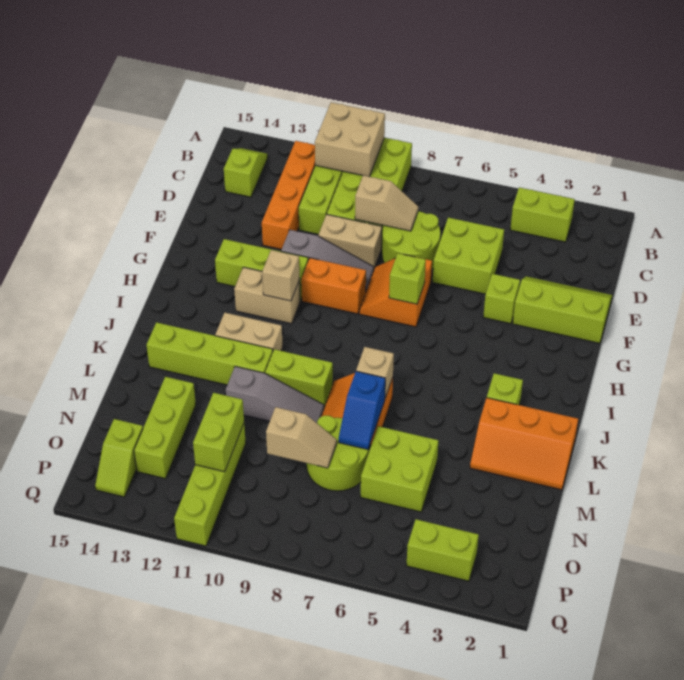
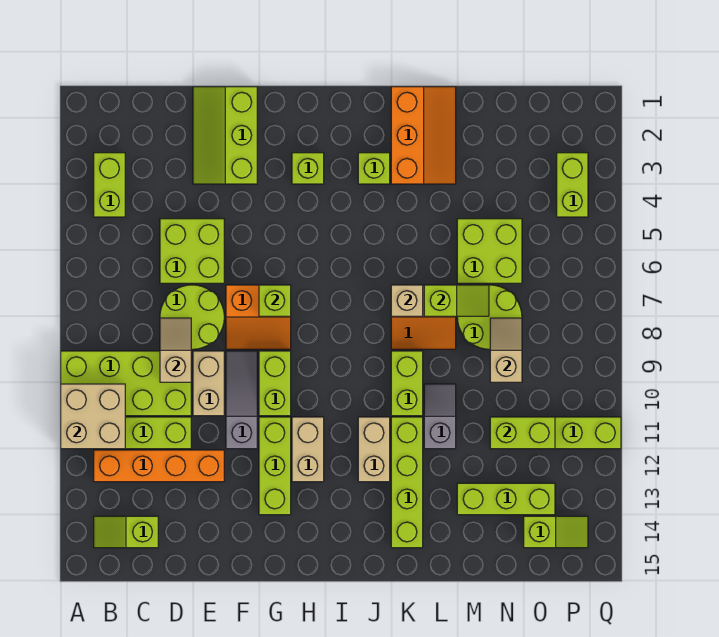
lime 1x1 brick [483,274,520,324] -> lime 1x1 brick moved to [292,153,324,184]
orange 1x2 brick [301,258,366,314] -> lime 1x2 brick [259,351,291,416]
tan 1x1 brick [262,250,300,301] -> none
blue 1x2 slope [339,371,385,450] -> lime 1x2 slope [424,285,489,316]
grey 1x3 slope [226,366,324,423] -> grey 1x2 slope [424,384,456,449]

